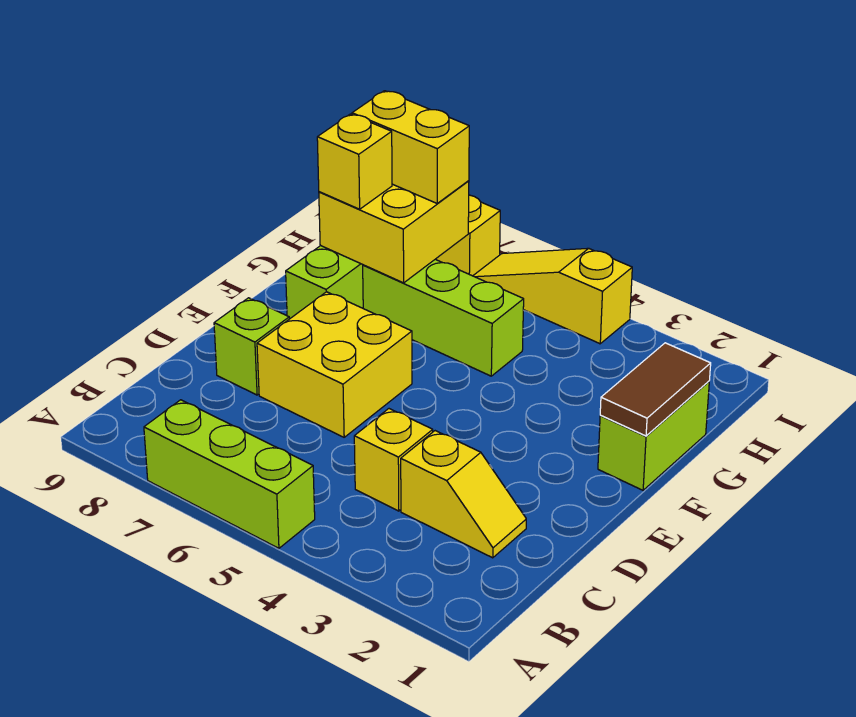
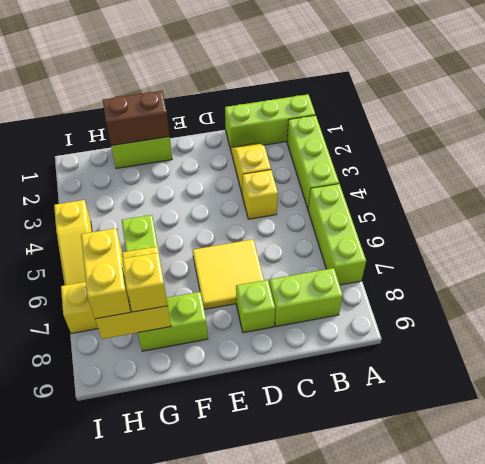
none -> lime 1x3 brick [225,94,315,149]
none -> lime 1x3 brick [287,115,339,208]
none -> lime 1x2 brick [269,268,343,327]
yellow 2x2 brick [257,292,412,437] -> yellow 2x2 tile [193,239,264,310]
brown 1x2 tile [600,343,711,436] -> brown 1x2 brick [103,91,170,146]

